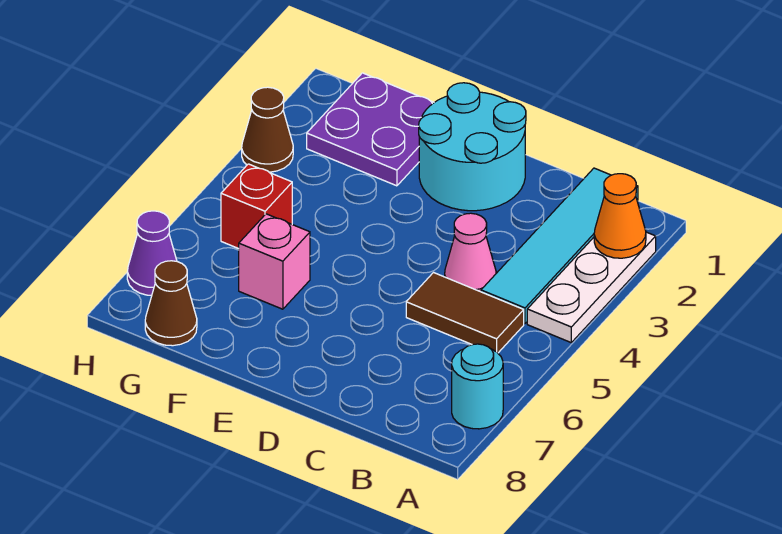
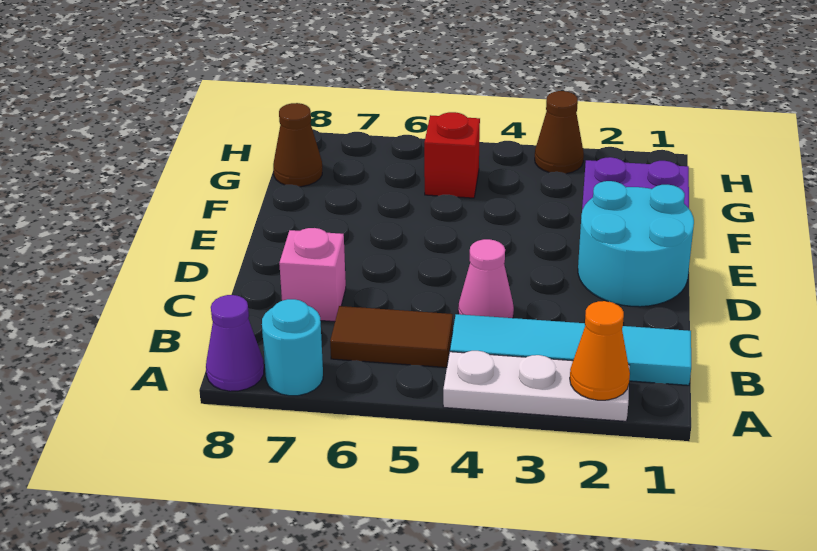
brown 1x2 tile [406,273,524,353] -> brown 1x2 tile turned to [330,306,453,367]
pink 1x1 brick [239,214,310,309] -> pink 1x1 brick moved to [279,228,346,322]
purple 1x1 cone [127,211,177,295] -> purple 1x1 cone moved to [206,295,264,391]

